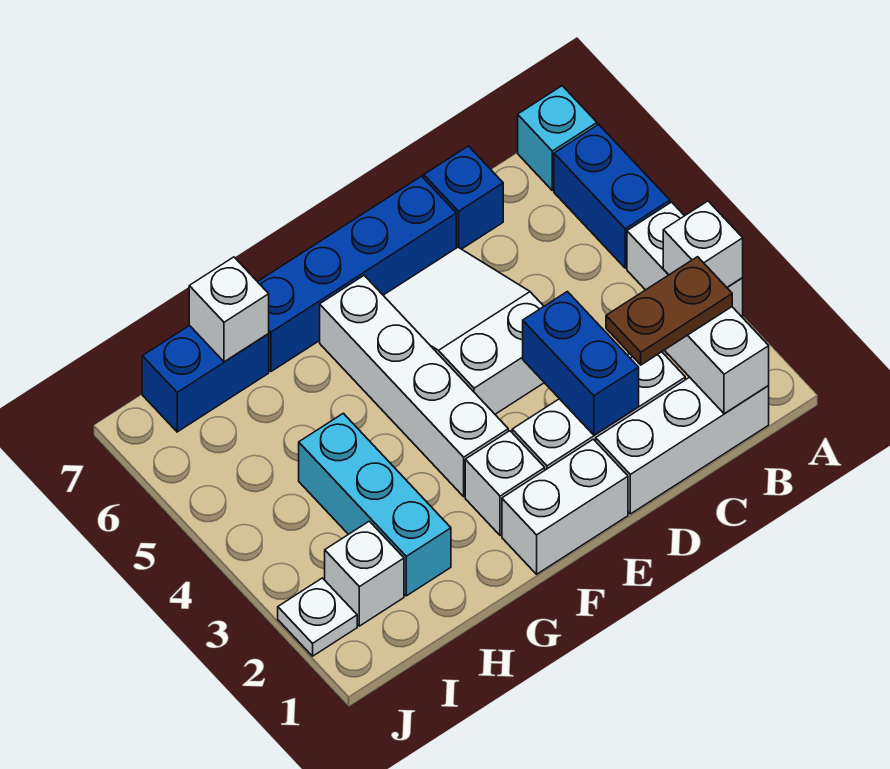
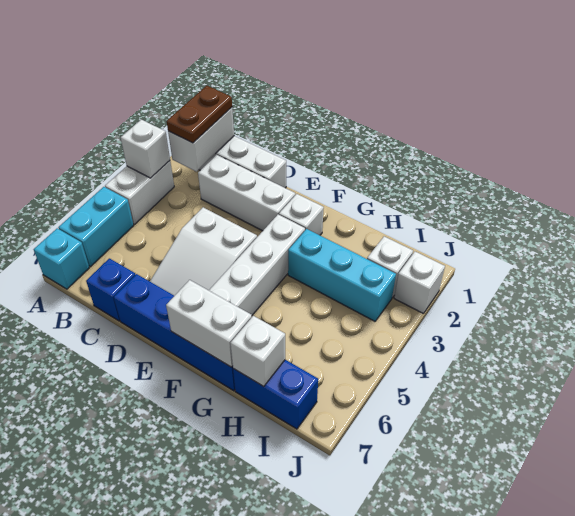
blue 1x2 brick [554,124,670,268] -> cyan 1x2 brick [59,187,134,267]
brown 1x2 plate [606,257,732,365] -> brown 1x2 plate turned to [167,86,232,143]
blue 1x2 brick [523,292,639,435] -> none
white 1x2 brick [502,439,628,574] -> white 1x2 brick moved to [166,280,252,367]
cyan 1x3 brick [299,413,451,596] -> cyan 1x3 brick turned to [288,229,396,321]
white 1x1 plate [278,578,357,656] -> white 1x1 brick [394,252,445,314]

